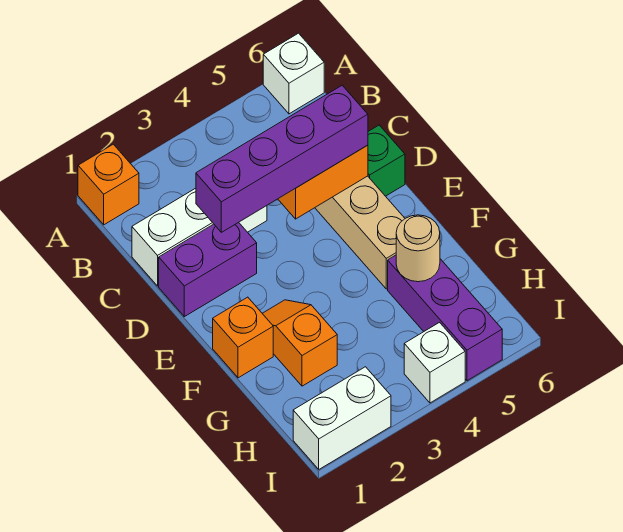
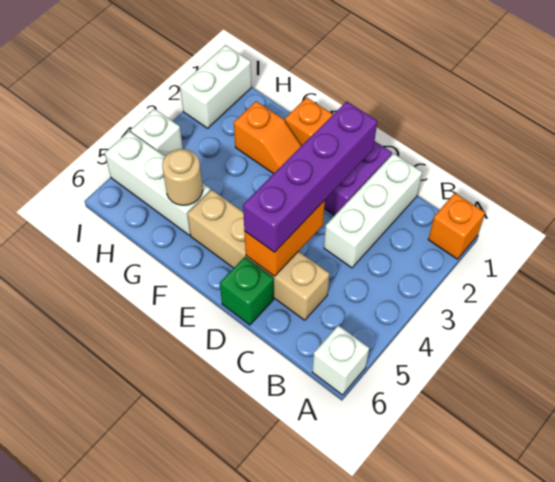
purple 1x3 brick [388,255,502,381] -> white 1x3 brick [105,131,210,235]

